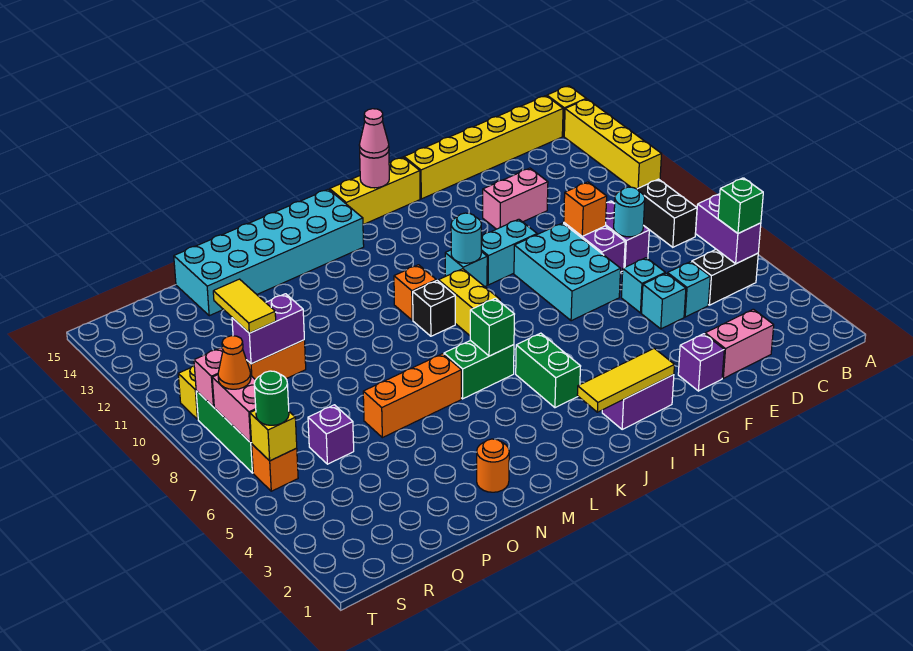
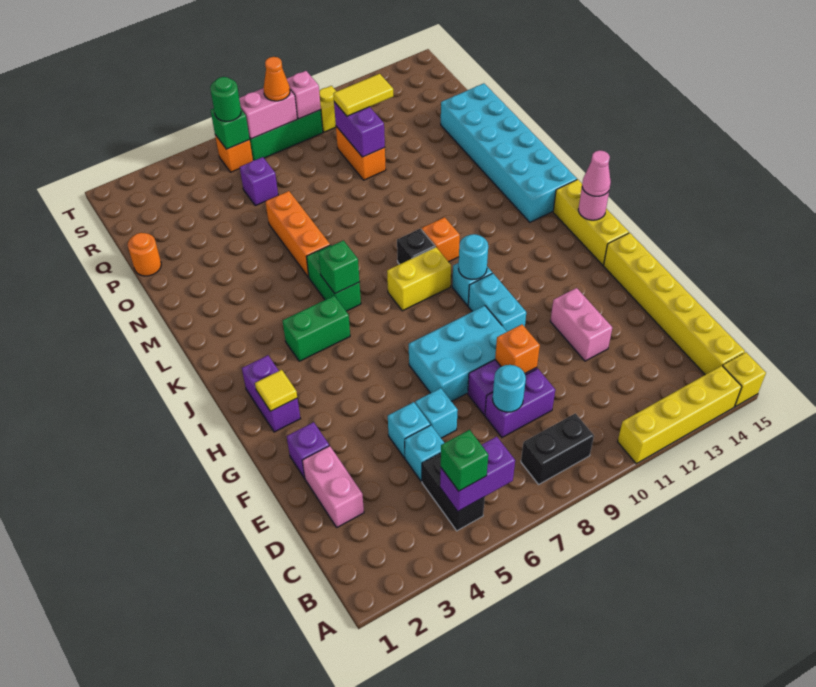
yellow 1x3 tile [577,348,674,412] -> yellow 1x1 tile [255,370,297,411]
orange 1x1 round brick [477,439,509,492] -> orange 1x1 round brick moved to [128,233,161,276]
yellow 1x1 brick [250,410,297,461] -> green 1x1 brick [211,108,250,149]

